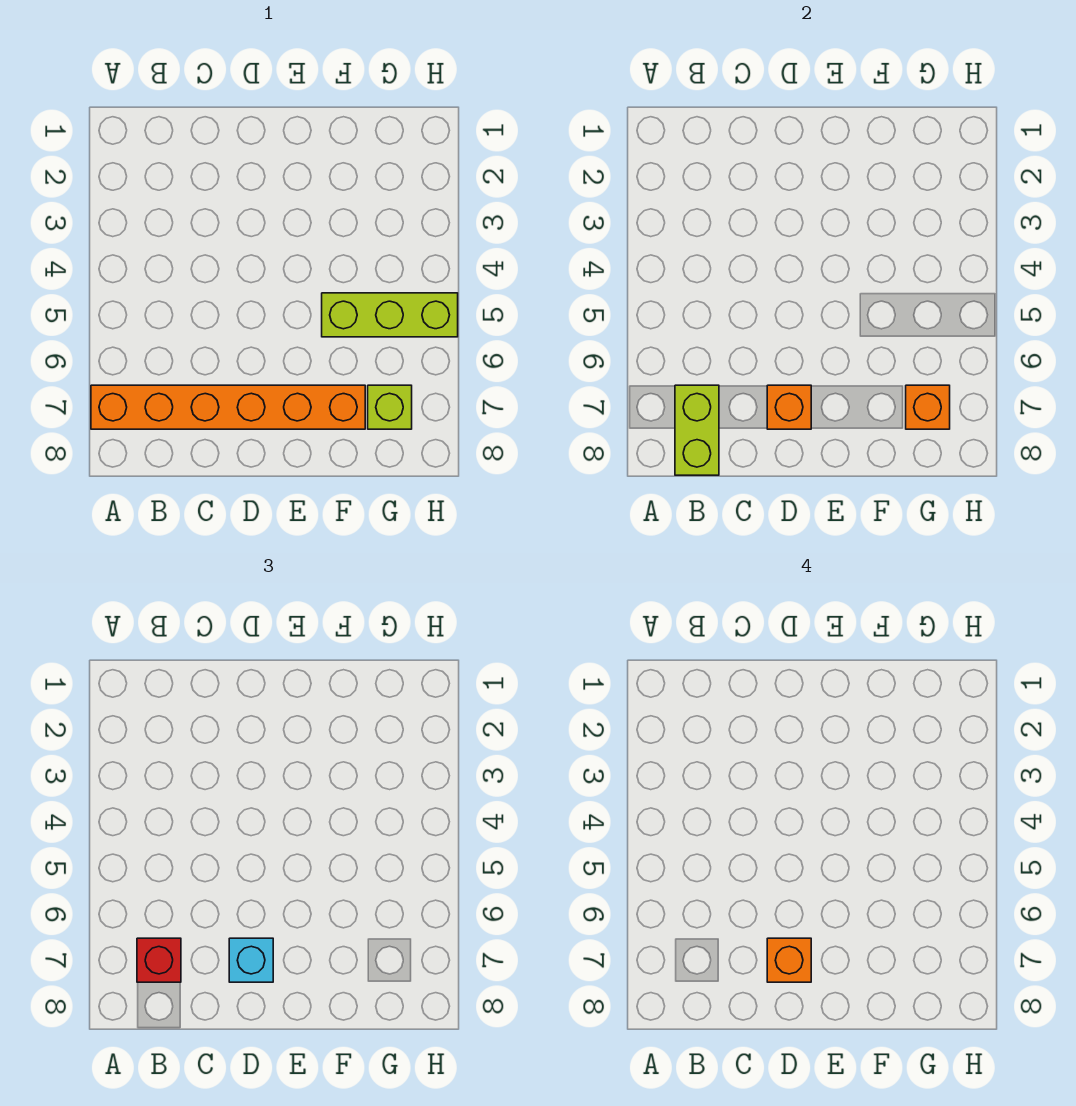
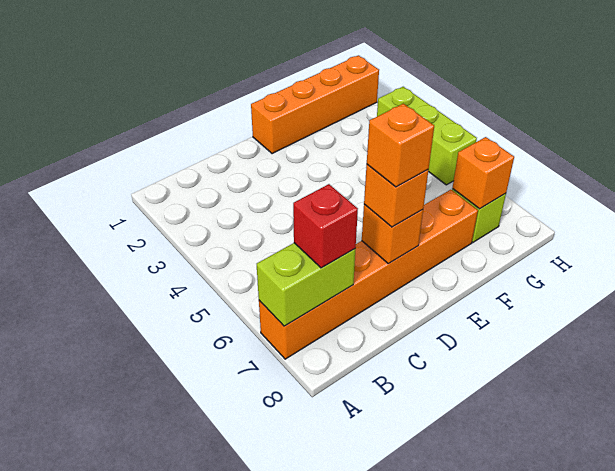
lime 1x2 brick [675,385,719,475] -> lime 1x2 brick turned to [257,243,355,326]
cyan 1x1 brick [229,938,273,982] -> orange 1x1 brick [364,165,428,227]
none -> orange 1x4 brick [251,55,379,154]
lime 1x3 brick [322,293,458,337] -> lime 1x3 brick turned to [377,87,477,185]

